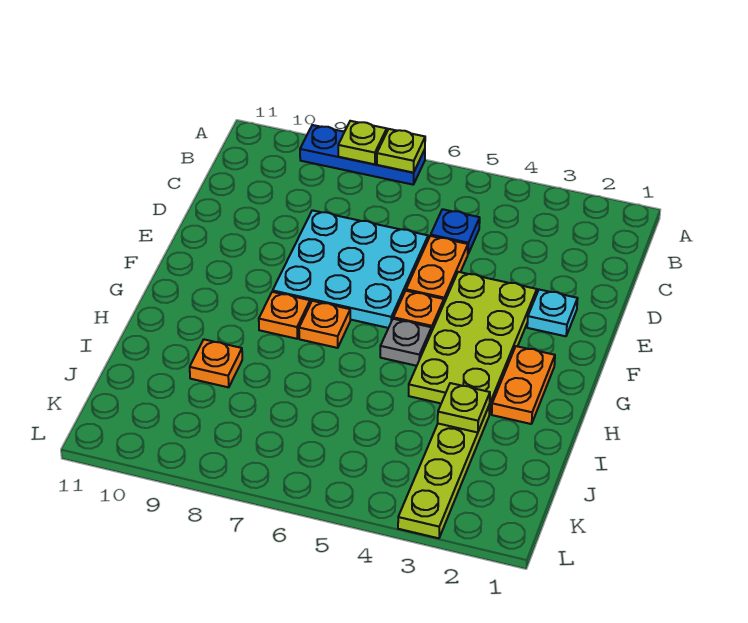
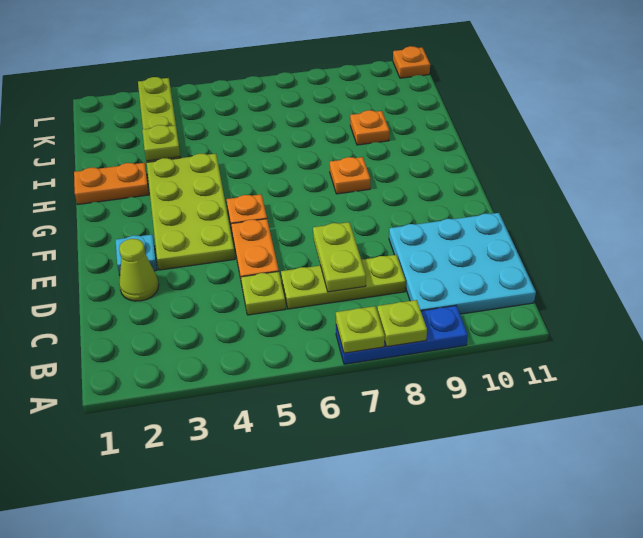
blue 1x1 plate [431,209,480,253] -> lime 1x1 plate [241,271,286,315]
none -> lime 1x3 plate [281,255,406,309]
none -> lime 1x2 plate [313,222,366,292]
none -> lime 1x1 cone [119,239,159,301]
cyan 3x3 plate [273,210,428,328] -> cyan 3x3 plate moved to [389,213,536,314]
orange 1x2 plate [492,346,555,424] -> orange 1x2 plate turned to [74,163,149,204]
grey 1x1 plate [380,319,431,366] -> none
orange 1x1 plate [299,301,350,348] -> orange 1x1 plate moved to [393,46,430,78]

